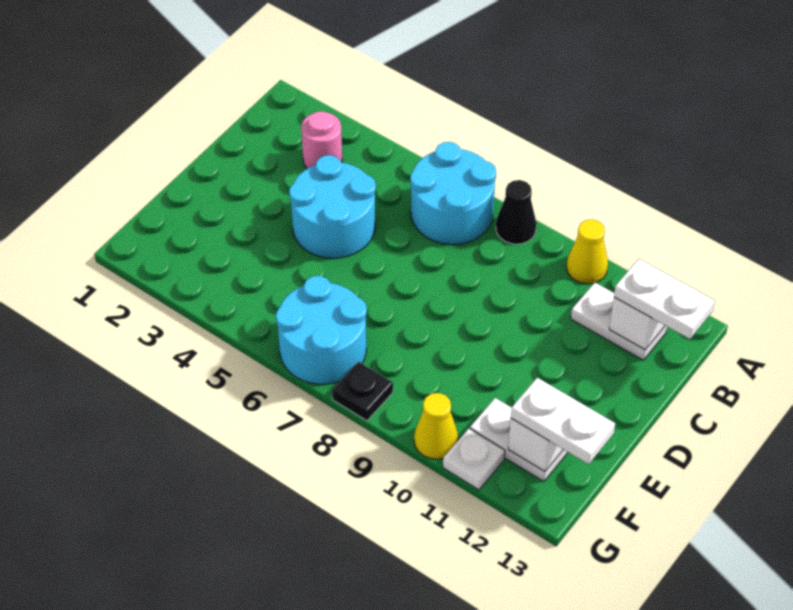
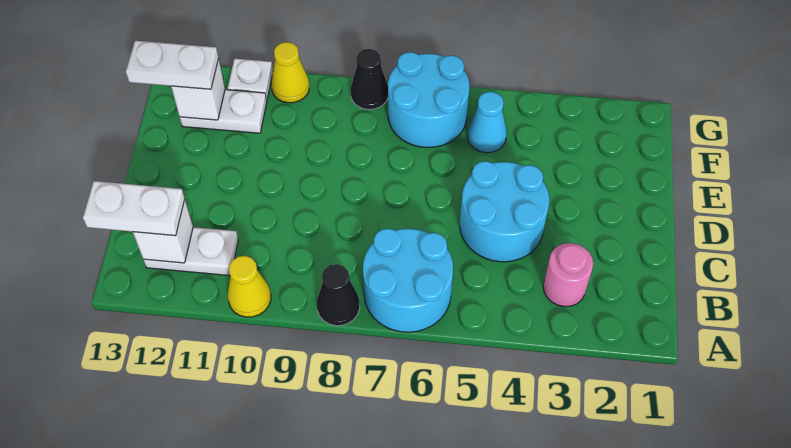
none -> cyan 1x1 cone [467,92,507,153]
black 1x1 plate [332,362,393,421] -> black 1x1 cone [351,49,388,109]

